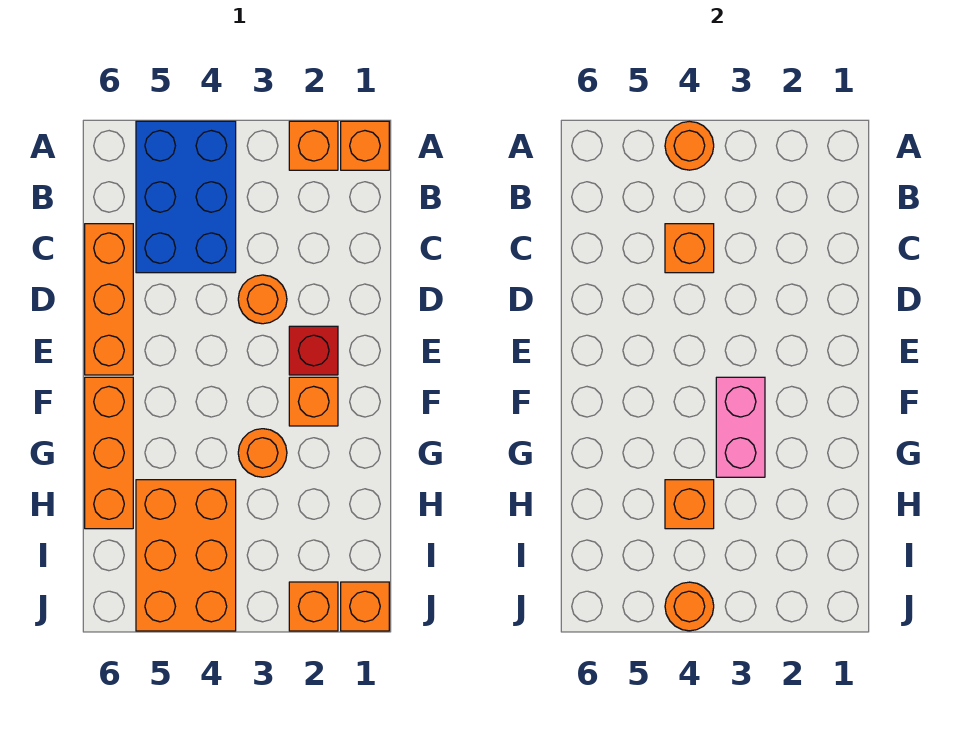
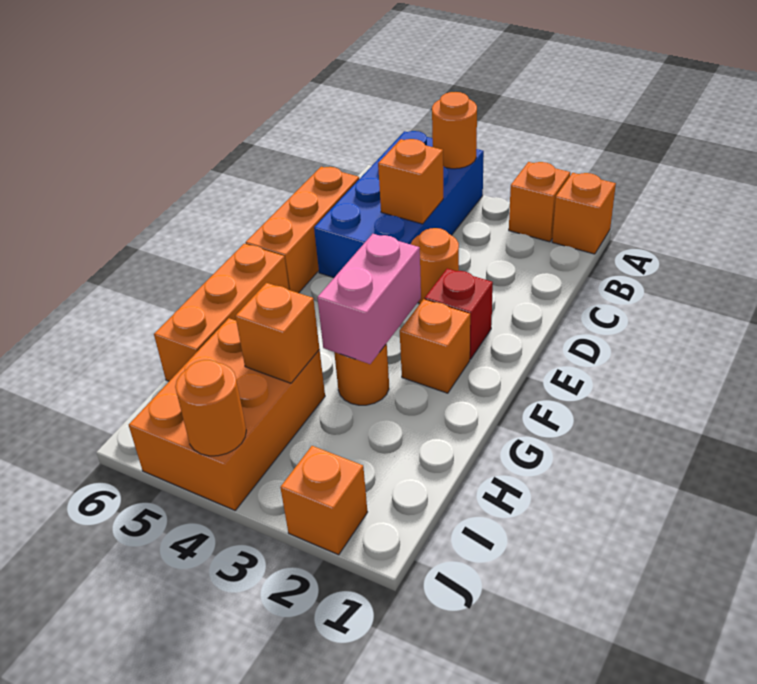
blue 2x3 brick [136,121,236,273] -> blue 2x4 brick [314,131,484,278]
orange 1x1 brick [341,582,389,631] -> none

